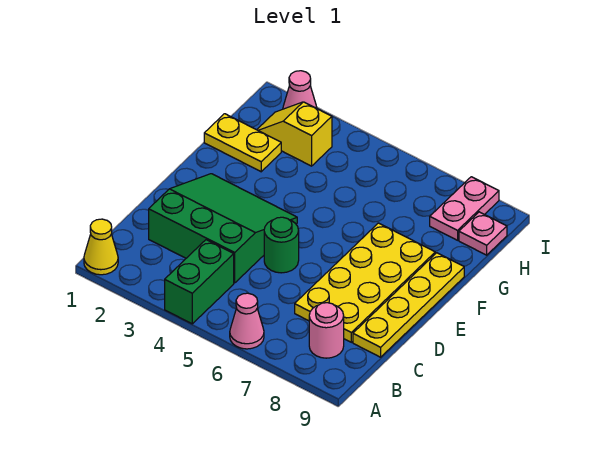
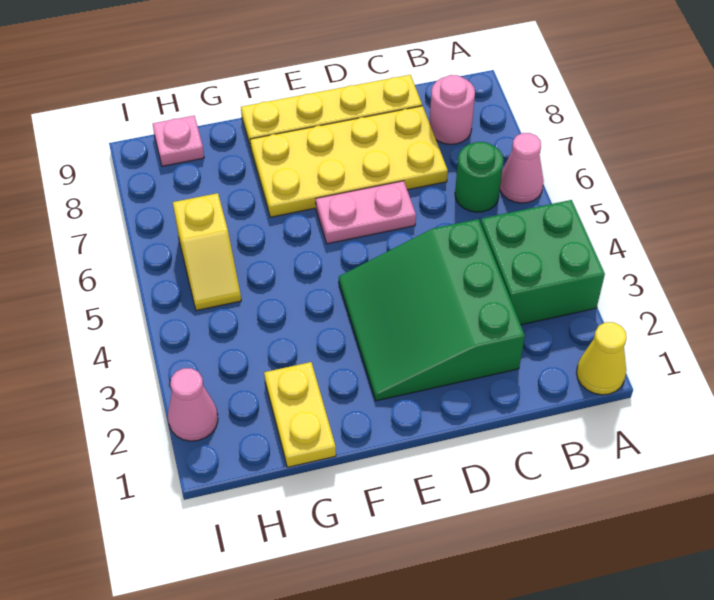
green 1x2 brick [165,240,234,324] -> green 2x2 brick [481,200,605,325]
green 1x1 round brick [264,217,299,273] -> green 1x1 round brick moved to [455,142,503,212]
yellow 1x2 slope [257,102,332,166] -> yellow 1x2 slope moved to [173,193,241,311]
pink 1x2 plate [430,177,499,240] -> pink 1x2 plate moved to [316,181,416,244]

